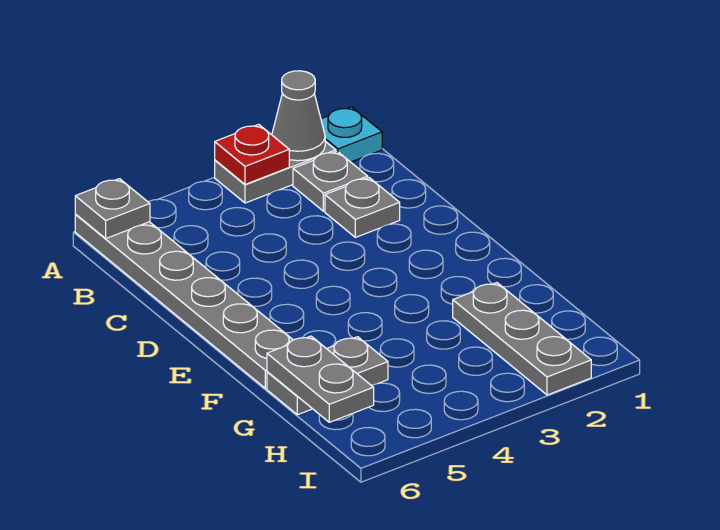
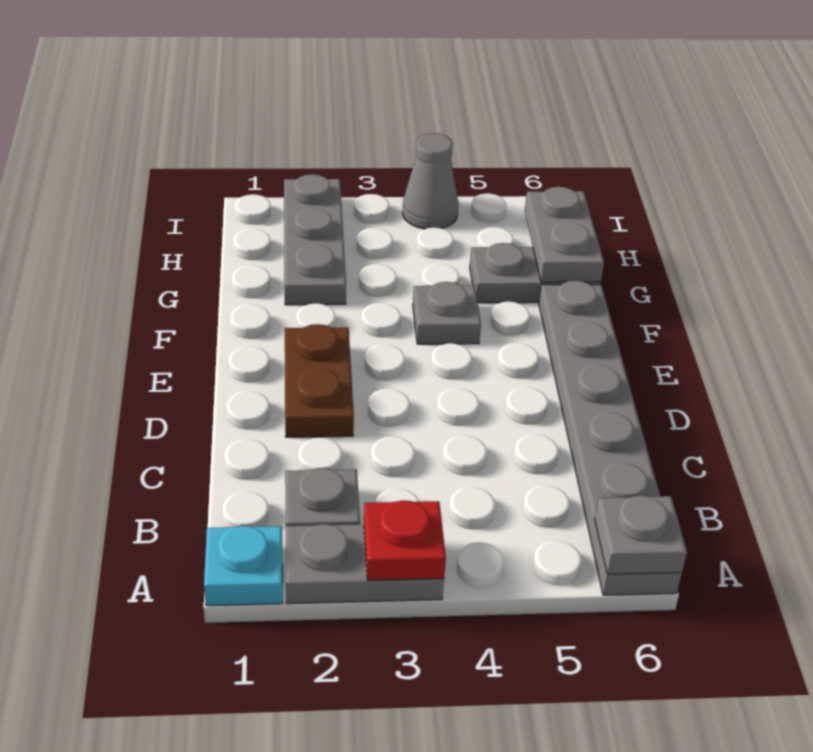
grey 1x1 cone [272,71,325,161] -> grey 1x1 cone moved to [402,133,459,229]
grey 1x1 plate [325,178,400,237] -> grey 1x1 plate moved to [413,282,481,344]
none -> brown 1x2 plate [285,324,354,437]

